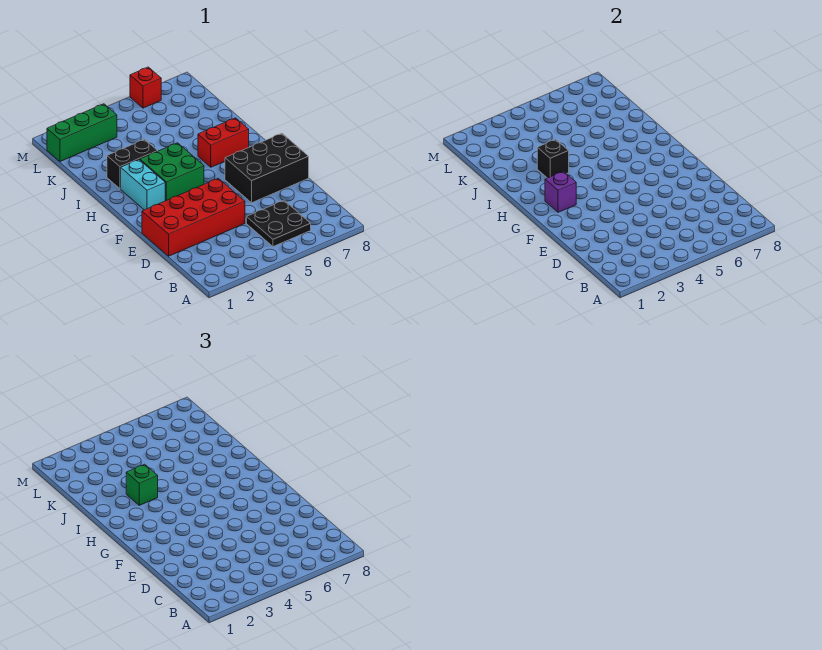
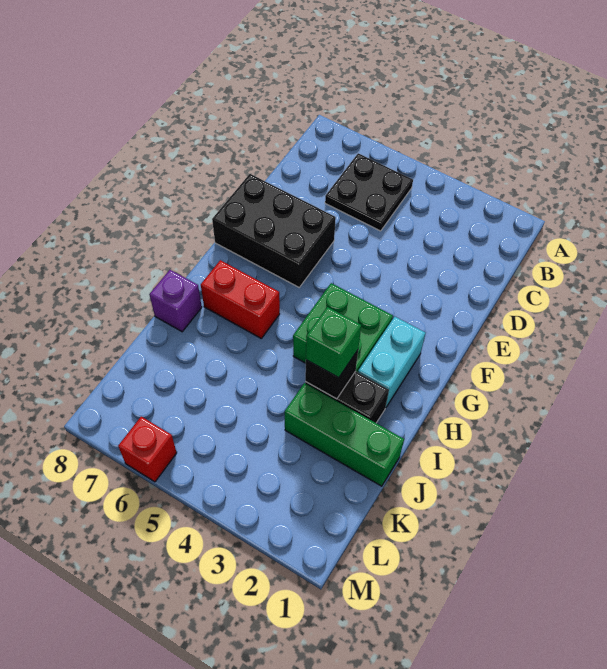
red 2x4 brick [142,178,245,256] -> none
purple 1x1 brick [545,171,576,212] -> purple 1x1 brick moved to [149,270,202,332]
green 1x3 brick [47,104,117,161] -> green 1x3 brick moved to [285,383,404,486]

